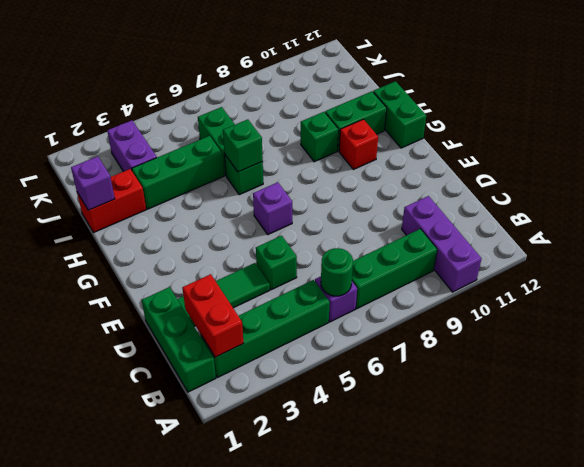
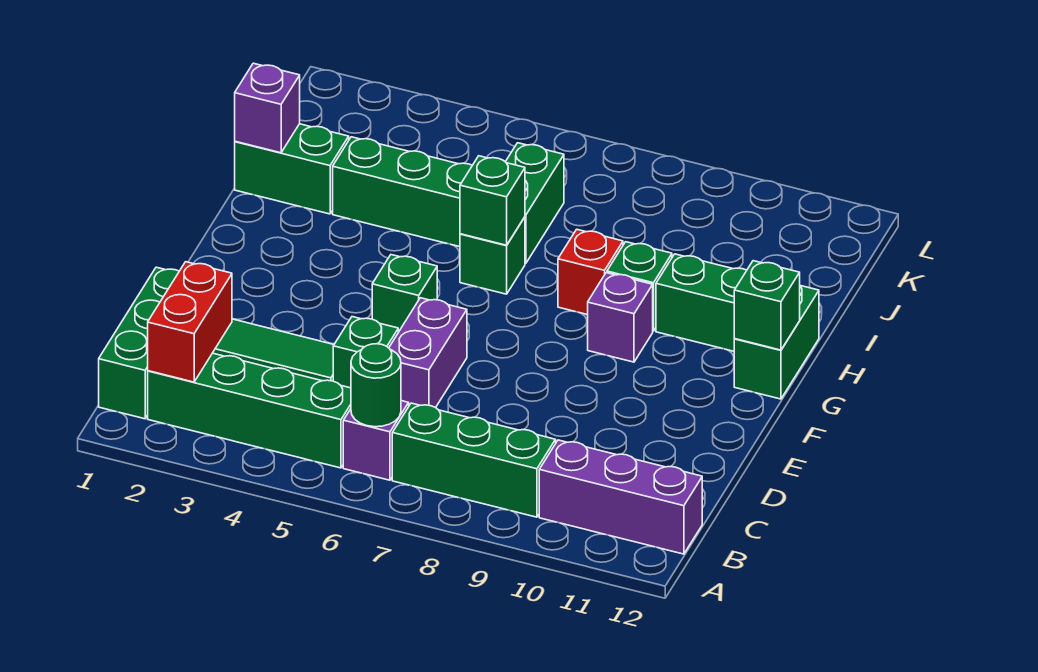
purple 1x3 brick [402,196,481,292] -> purple 1x3 brick turned to [539,440,702,554]
none -> green 1x1 brick [372,255,437,332]
purple 1x1 brick [253,182,292,235] -> purple 1x1 brick moved to [588,273,653,362]
red 1x1 brick [339,119,378,170] -> red 1x1 brick moved to [558,229,623,315]
none -> green 1x1 brick [734,261,800,350]
red 1x2 brick [77,169,146,233] -> green 1x2 brick [235,124,349,214]
purple 1x2 brick [107,120,157,172] -> purple 1x2 brick moved to [389,298,467,408]

